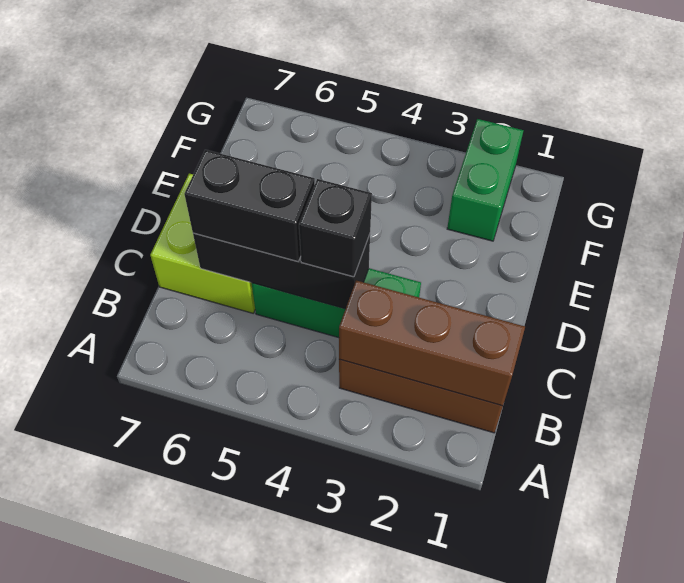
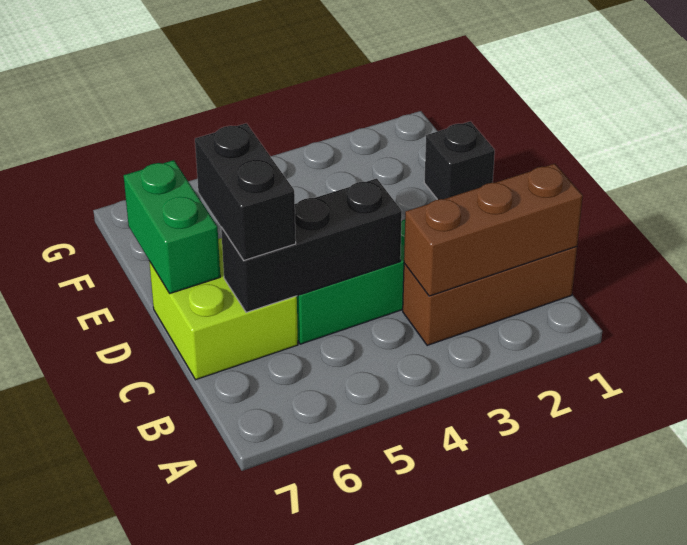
black 1x1 brick [299,179,372,277] -> black 1x1 brick moved to [424,121,495,200]
black 1x2 brick [184,150,315,262] -> black 1x2 brick turned to [195,123,296,260]
green 1x2 brick [447,119,524,241] -> green 1x2 brick moved to [124,160,220,293]

